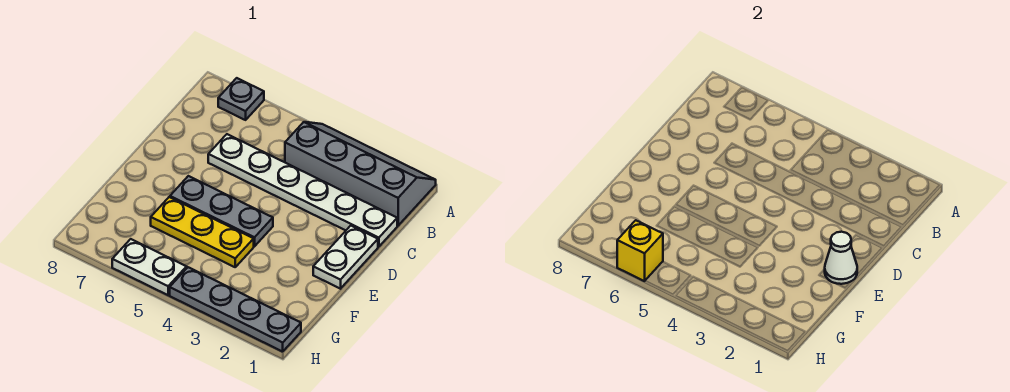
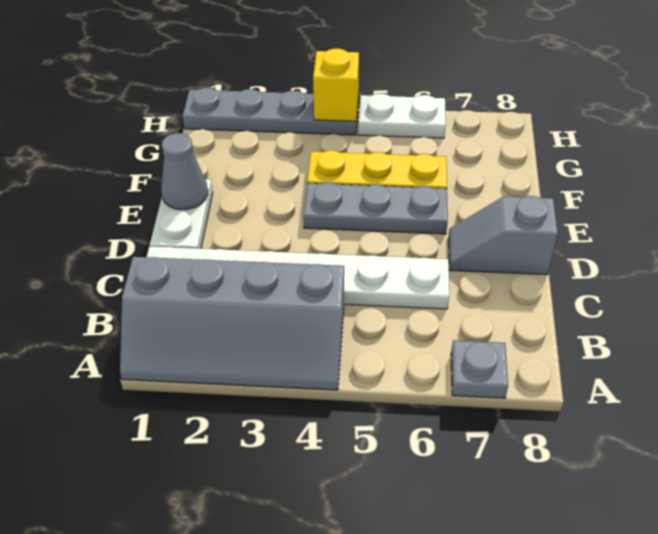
none -> grey 1x2 slope [449,196,558,275]
white 1x1 cone [825,232,857,284] -> grey 1x1 cone [161,133,208,210]
yellow 1x1 brick [617,220,663,281] -> yellow 1x1 brick moved to [313,48,359,121]

